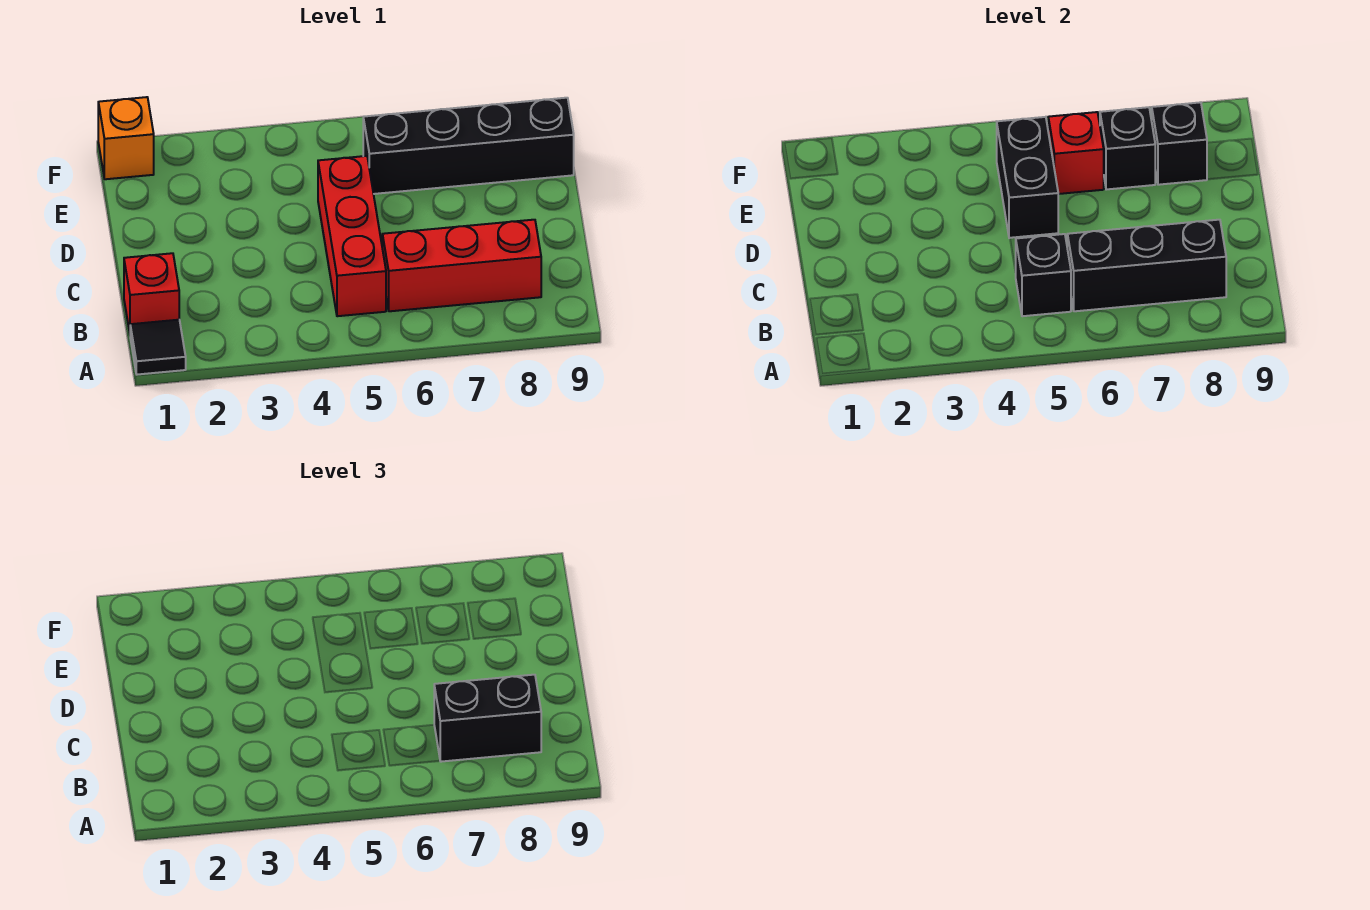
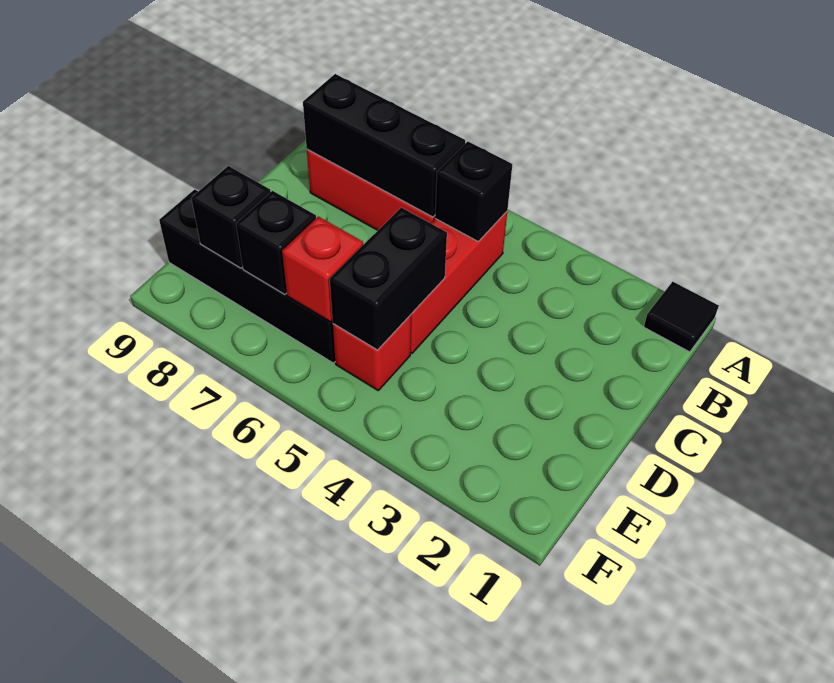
red 1x1 brick [124,253,179,333] -> red 1x1 brick moved to [333,315,411,390]
black 1x2 brick [434,675,541,762] -> none
orange 1x1 brick [98,97,154,179] -> none

